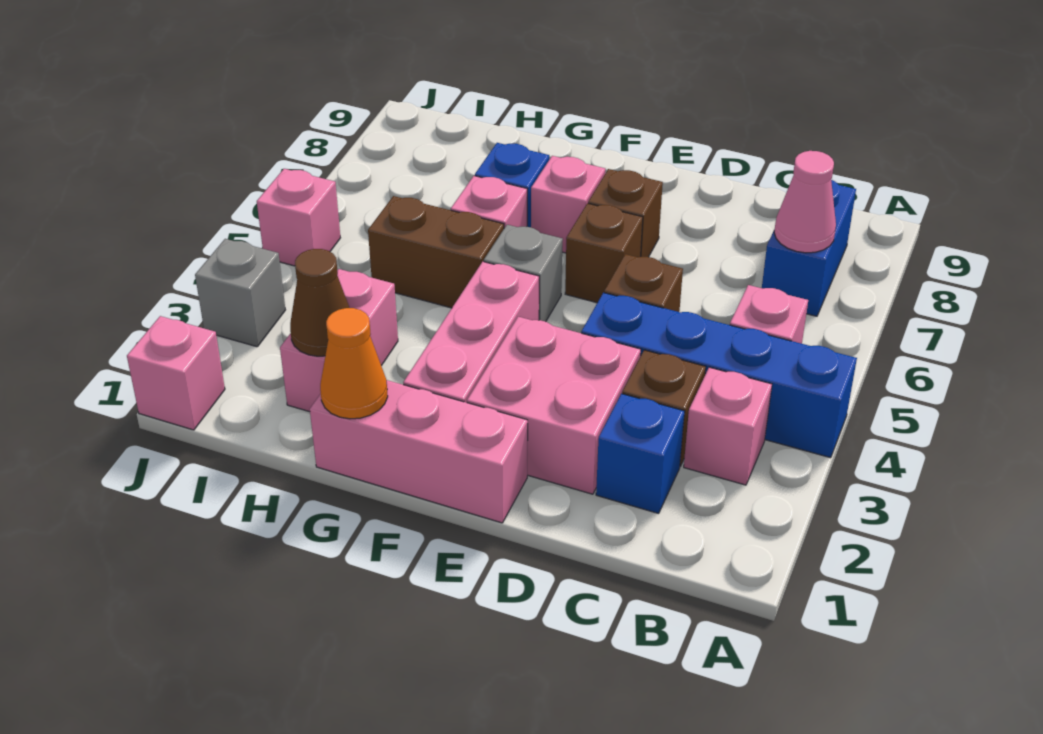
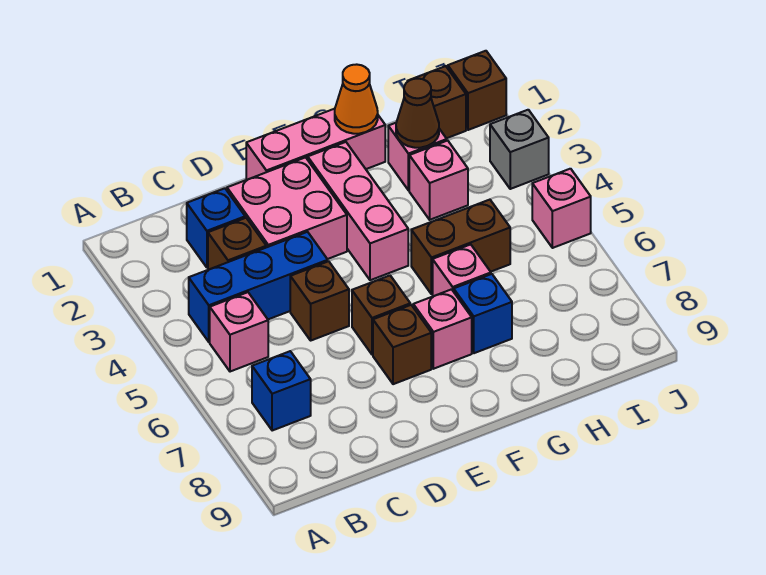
blue 1x4 brick [581,293,857,458] -> blue 1x3 brick [189,232,328,342]
pink 1x1 brick [684,367,772,485] -> none
blue 1x2 brick [762,180,856,316] -> blue 1x1 brick [252,351,311,431]
pink 1x1 cone [774,151,836,253] -> none
grey 1x1 brick [484,225,563,322] -> none
none -> brown 1x1 brick [407,66,466,138]
pink 1x1 brick [127,316,225,430] -> brown 1x1 brick [448,51,506,130]

